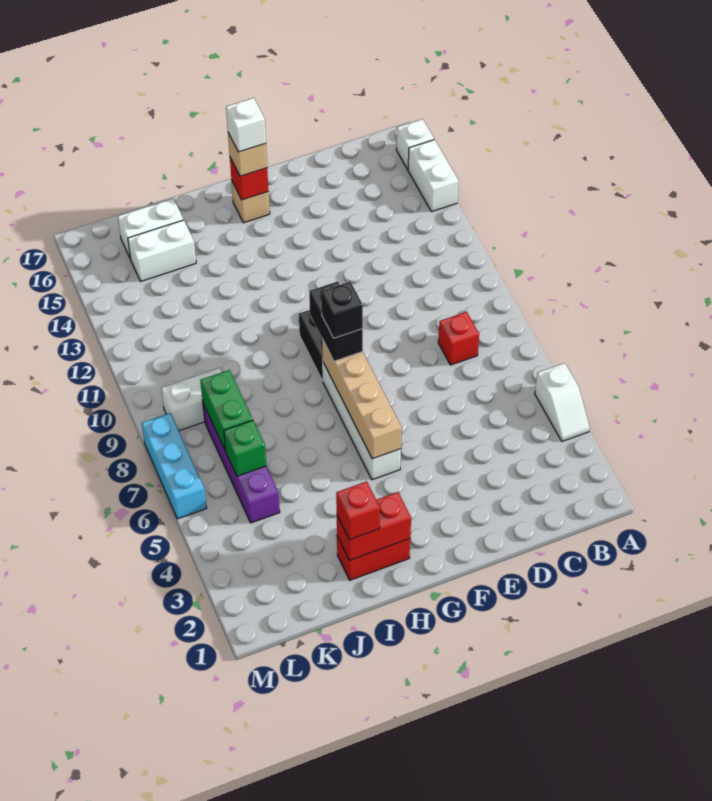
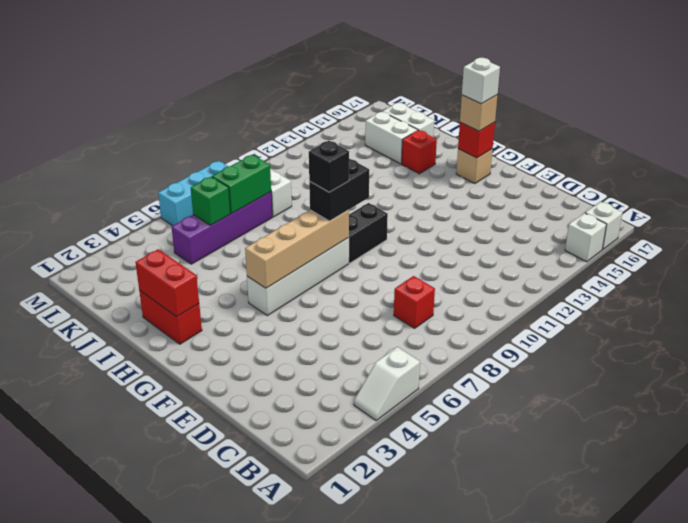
white 1x2 brick [408,140,459,212] -> white 1x1 brick [565,213,606,262]
red 1x1 brick [336,481,380,540] -> red 1x1 brick moved to [402,130,437,174]

